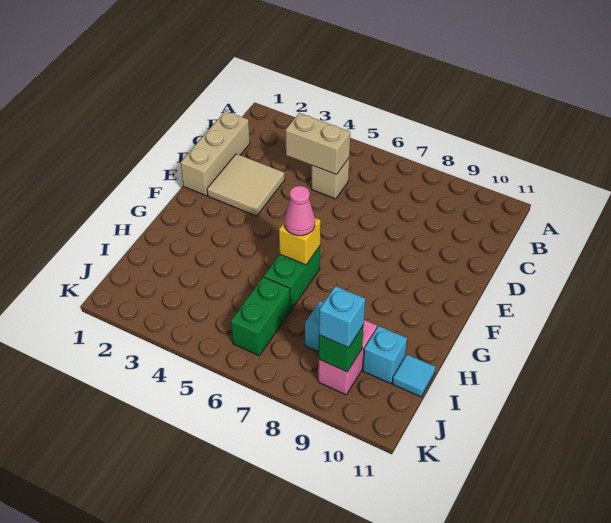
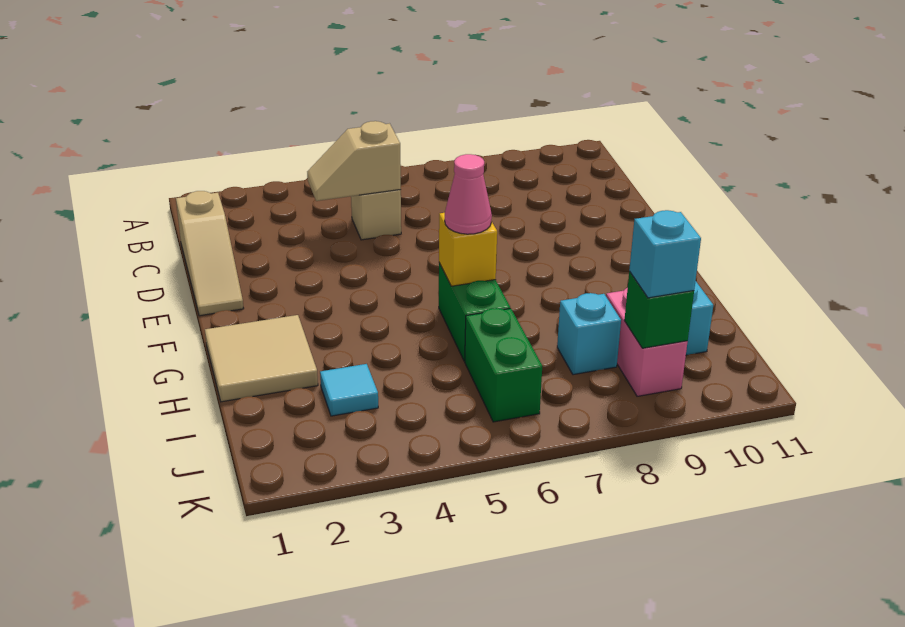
tan 1x3 brick [181,111,250,196] -> tan 1x3 slope [176,191,244,316]
tan 1x2 brick [285,113,350,175] -> tan 1x2 slope [307,121,401,201]
tan 2x2 tile [207,154,285,216] -> tan 2x2 tile moved to [205,315,318,402]
cyan 1x1 tile [393,355,435,397] -> cyan 1x1 tile moved to [320,364,378,416]

